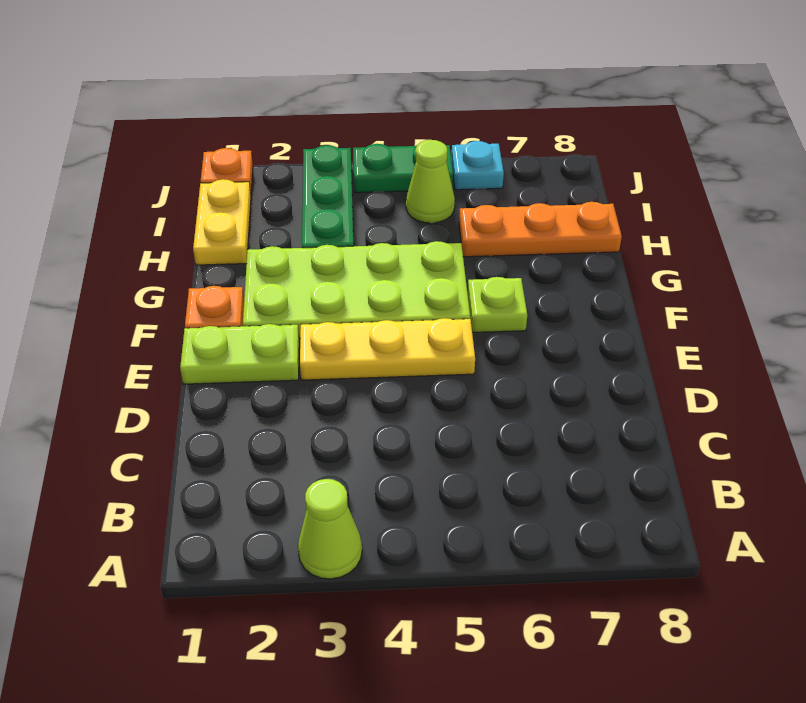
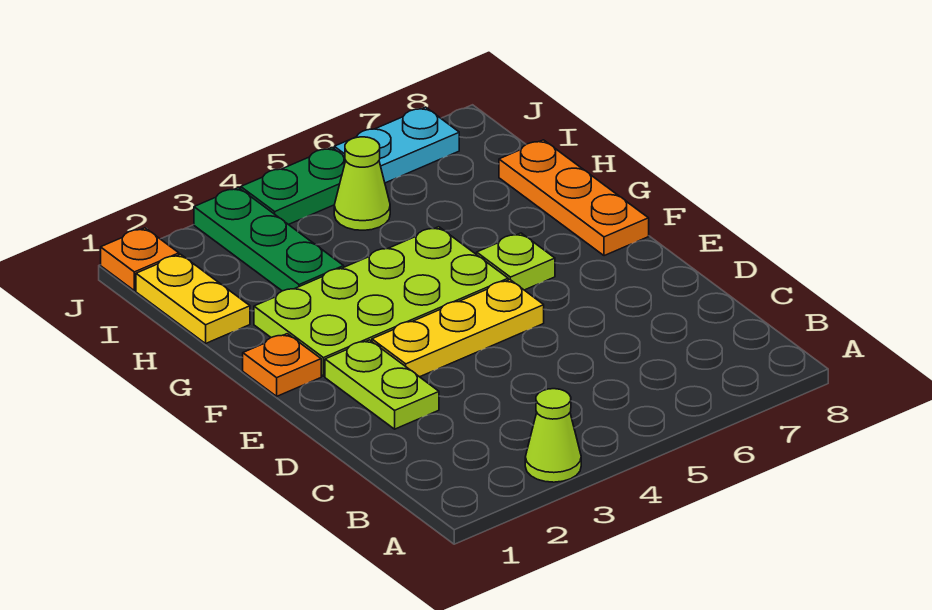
lime 1x2 plate [180,324,299,384] -> lime 1x2 plate turned to [325,340,439,429]
orange 1x3 plate [459,202,622,257] -> orange 1x3 plate turned to [499,140,649,256]
cyan 1x1 plate [451,141,504,190] -> cyan 1x2 plate [334,107,459,183]

